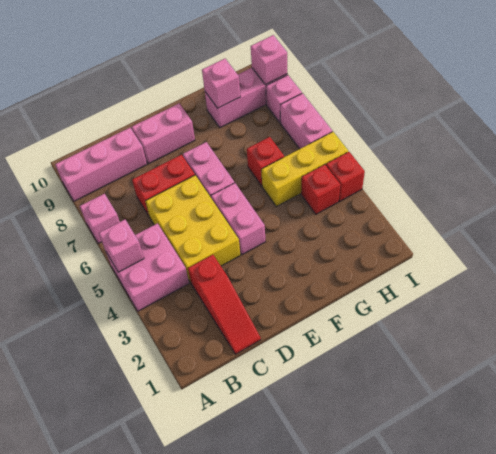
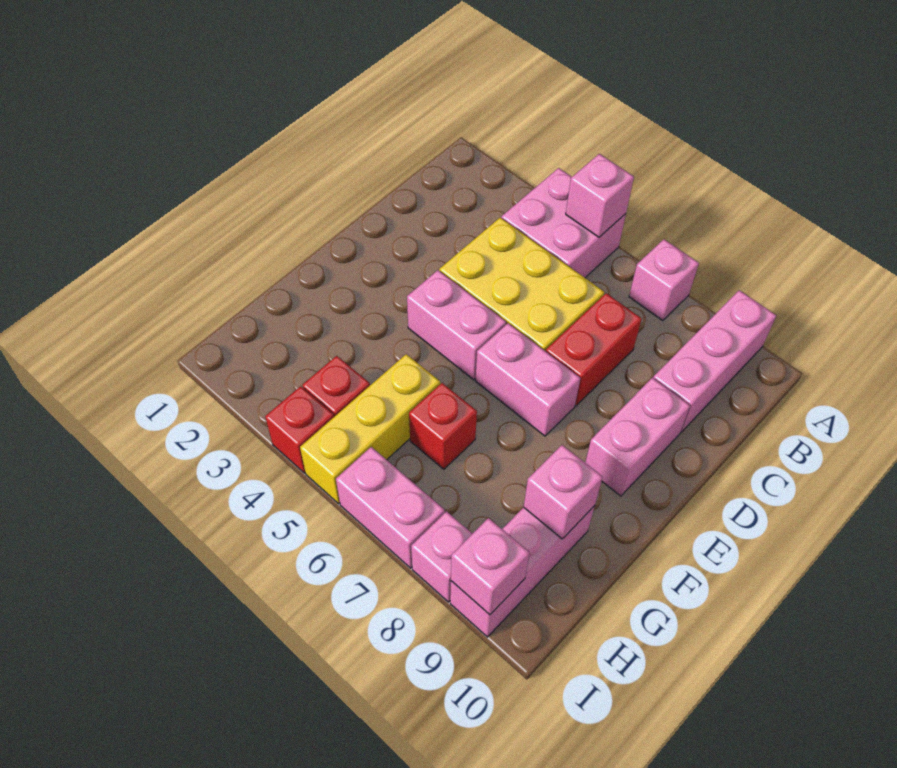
red 1x3 slope [188,255,261,354] -> none

